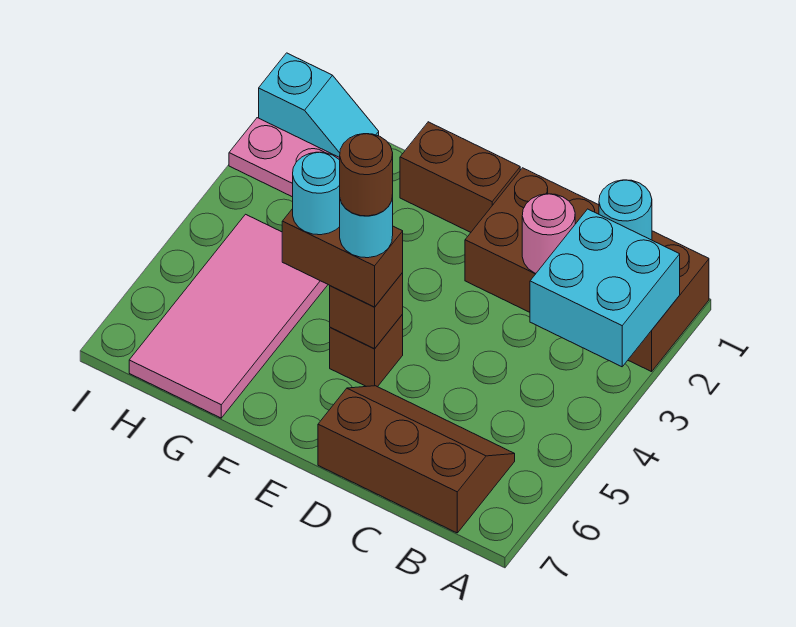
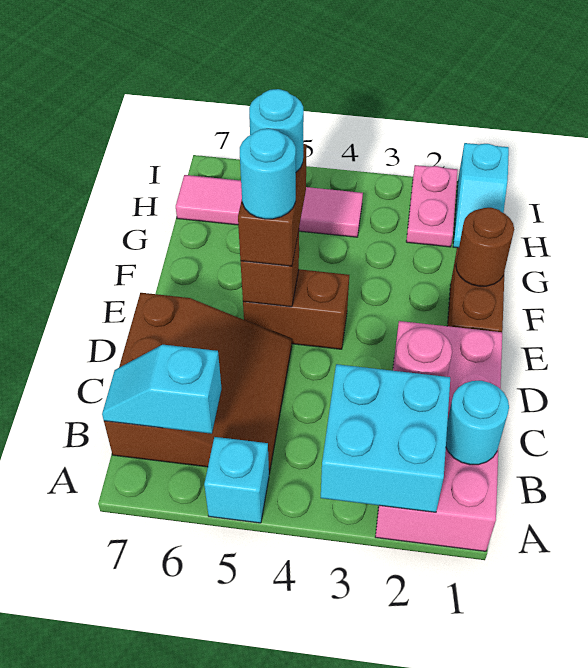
brown 2x4 brick [465,168,709,372] -> pink 2x4 brick [375,321,502,551]
none -> cyan 1x1 brick [204,437,269,523]
brown 2x3 slope [318,386,515,533] -> brown 3x3 slope [104,293,292,474]
none -> cyan 1x2 slope [102,345,222,434]
brown 1x1 brick [330,314,403,387] -> brown 1x2 brick [243,269,349,349]
brown 1x1 round brick [340,134,393,216] -> brown 1x1 round brick moved to [456,208,514,286]
pink 2x4 tile [129,214,328,418] -> pink 1x4 tile [176,175,363,237]

